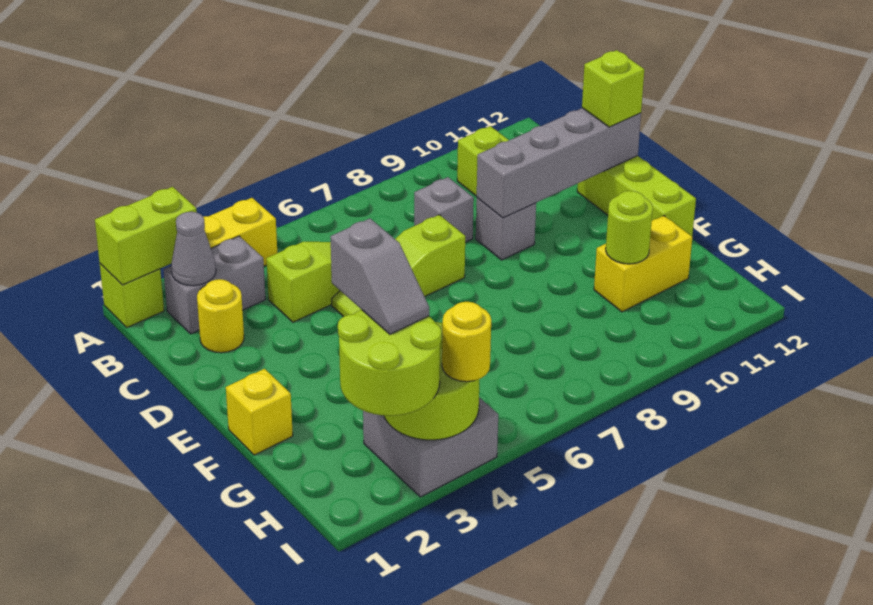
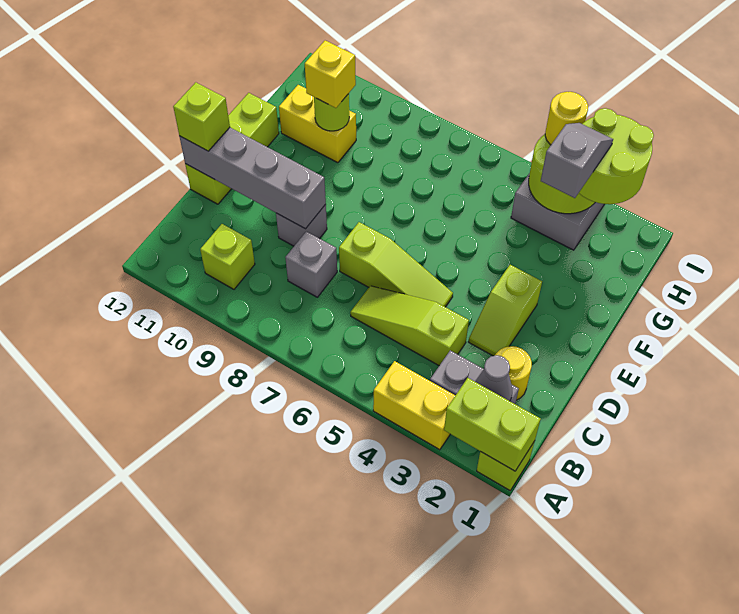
none -> lime 1x2 slope [468,265,542,356]
yellow 1x1 brick [226,369,293,455] -> yellow 1x1 brick moved to [304,41,356,108]

